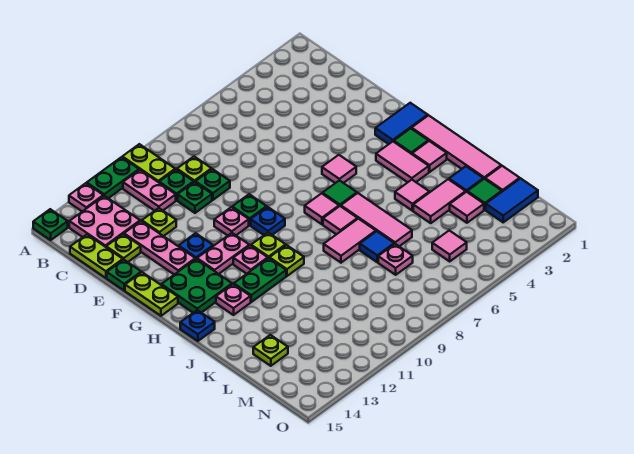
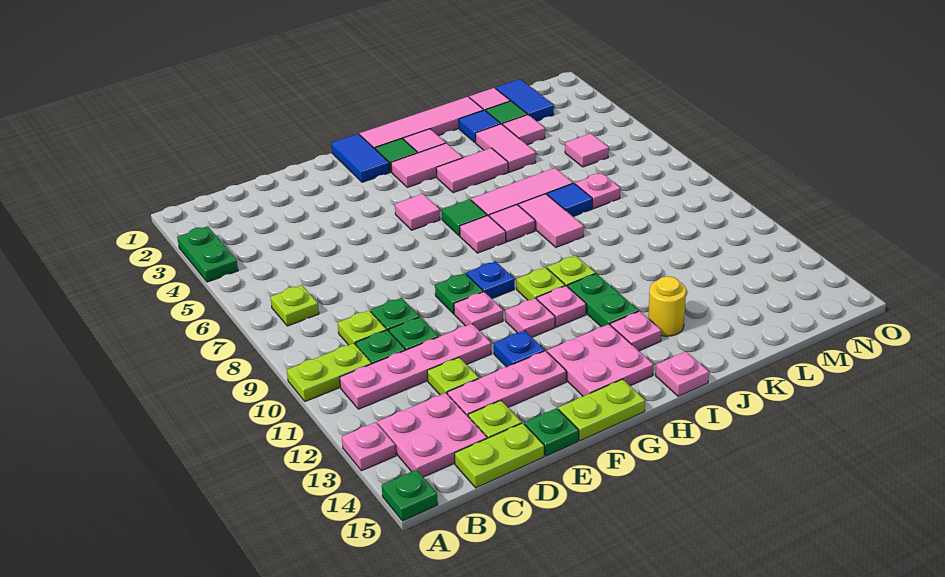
green 1x2 plate [87,157,139,198] -> green 1x2 plate moved to [177,226,238,282]
pink 1x2 plate [123,170,176,211] -> pink 1x4 plate [340,324,491,409]
pink 1x2 plate [197,233,249,274] -> pink 1x1 plate [505,298,555,337]
green 2x2 plate [161,259,232,313] -> pink 2x2 plate [547,324,653,396]
blue 1x1 plate [180,310,215,341] -> pink 1x1 plate [656,352,709,396]
pink 1x1 tile [395,180,429,211] -> pink 1x2 tile [436,148,508,193]
none -> yellow 1x1 round brick [648,276,686,336]
lime 1x1 plate [253,335,288,366] -> lime 1x1 plate moved to [270,285,319,326]

